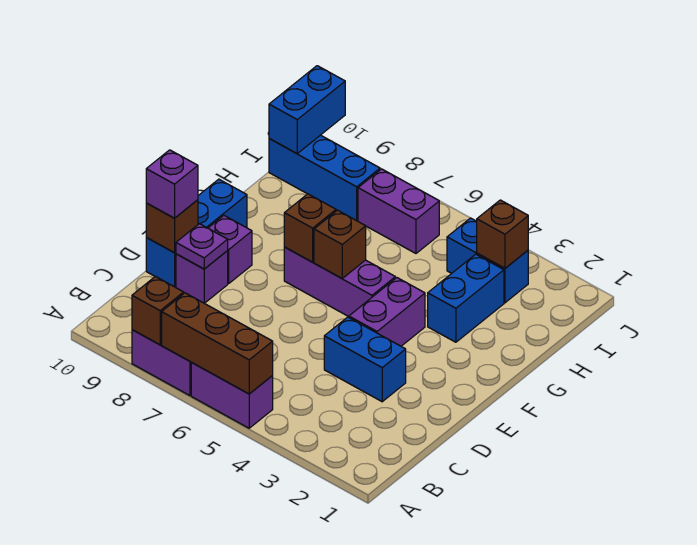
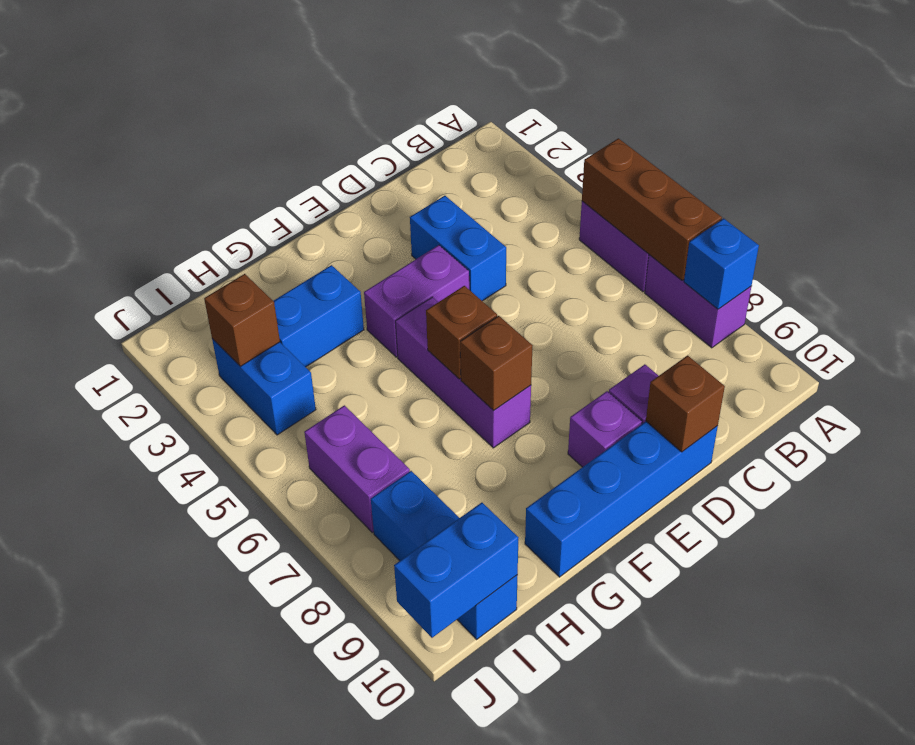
brown 1x1 brick [132,277,184,345] -> blue 1x1 brick [684,218,759,309]
purple 1x1 plate [176,224,228,269] -> none
blue 1x3 brick [146,179,247,287] -> blue 1x4 brick [525,422,718,577]
purple 1x1 brick [146,150,198,218] -> none

